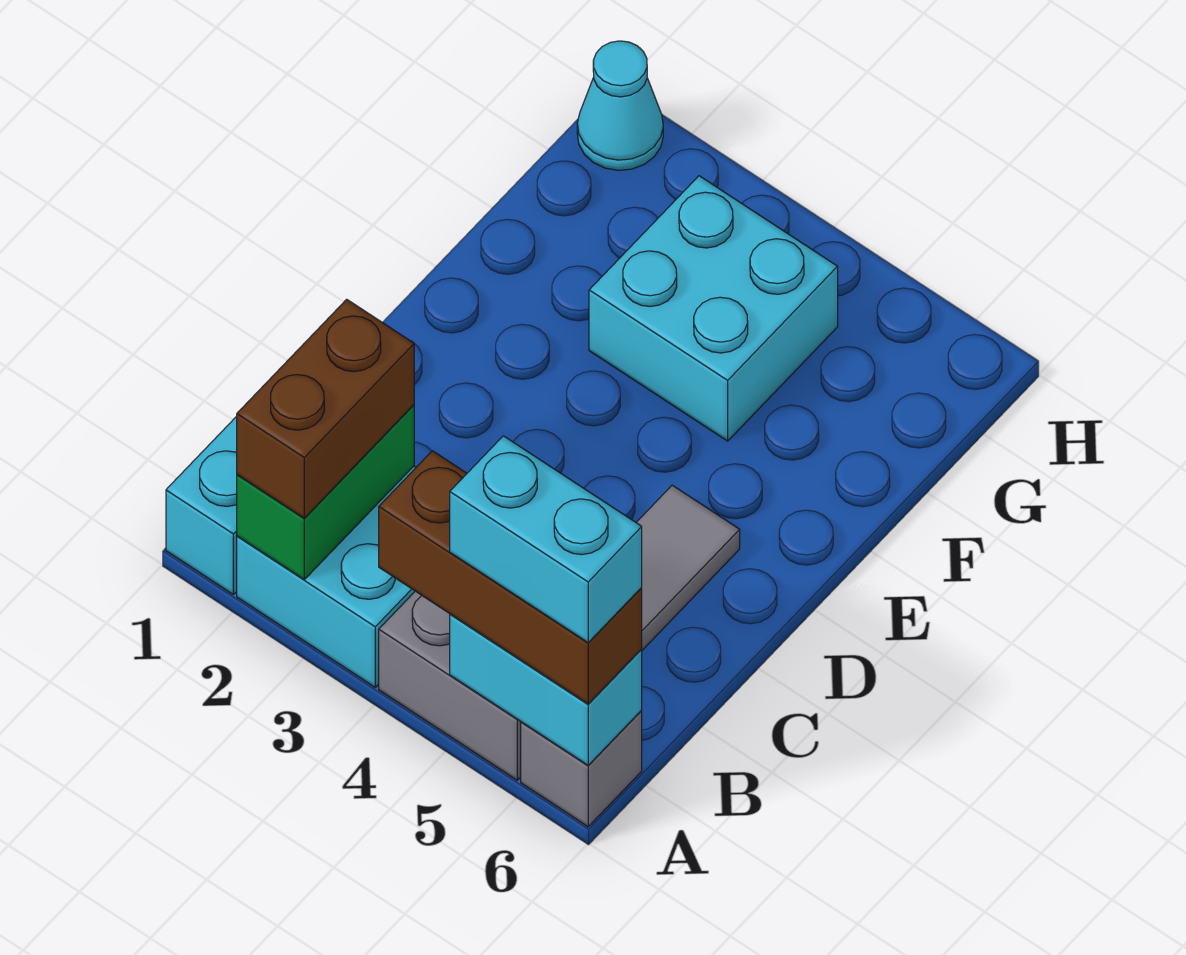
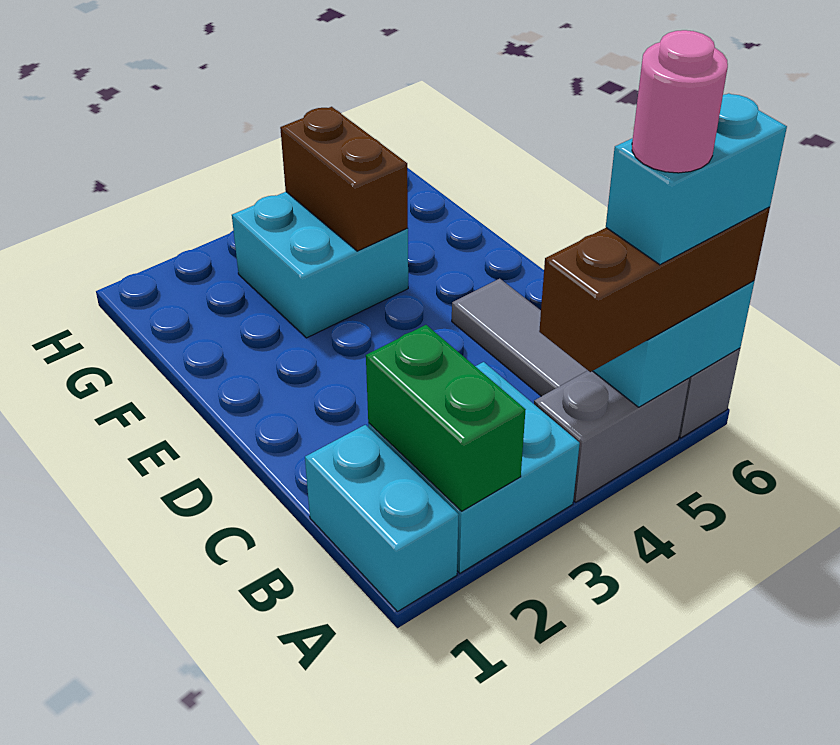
brown 1x2 brick [237,299,414,518] -> brown 1x2 brick moved to [280,107,408,251]
none -> pink 1x1 round brick [632,30,728,173]
cyan 1x1 cone [577,41,663,170] -> none

